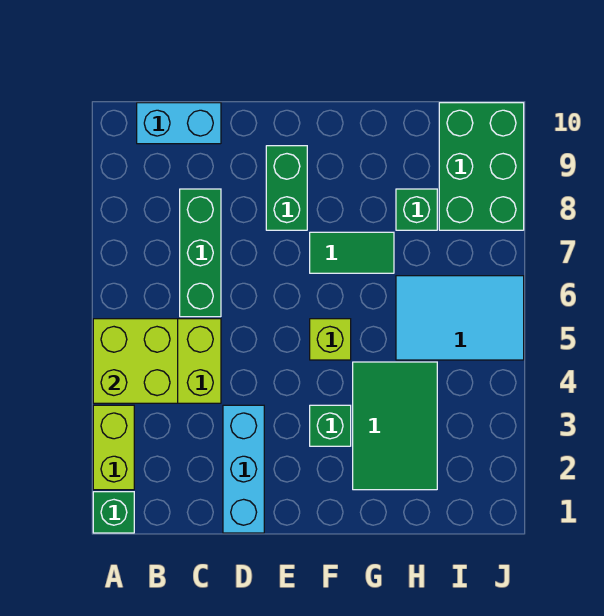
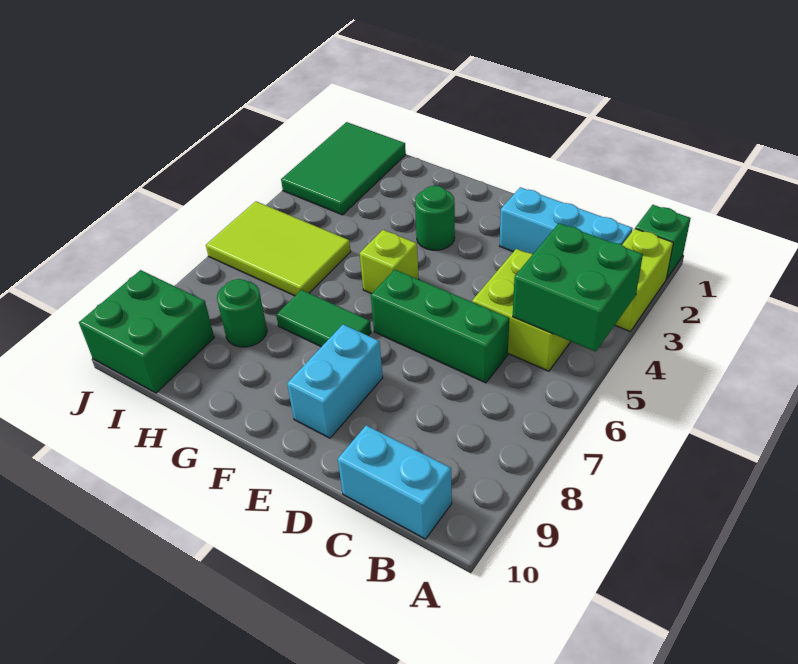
lime 2x2 brick [93,319,178,403] -> green 2x2 brick [513,223,643,352]
green 1x3 brick [180,189,221,317] -> green 1x3 brick turned to [371,270,509,383]
cyan 1x3 brick [223,405,264,533] -> cyan 1x3 brick turned to [500,187,633,254]
green 1x2 brick [266,146,307,230] -> cyan 1x2 brick [287,324,383,438]
green 1x1 brick [310,405,351,446] -> green 1x1 round brick [415,186,455,250]
green 2x3 tile [353,362,437,490] -> green 2x3 tile moved to [281,122,406,215]
cyan 2x3 tile [396,276,524,360] -> lime 2x3 tile [206,201,351,296]
green 1x1 brick [396,189,437,230] -> green 1x1 round brick [217,279,267,347]
green 2x3 brick [439,103,524,230] -> green 2x2 brick [79,270,214,393]

